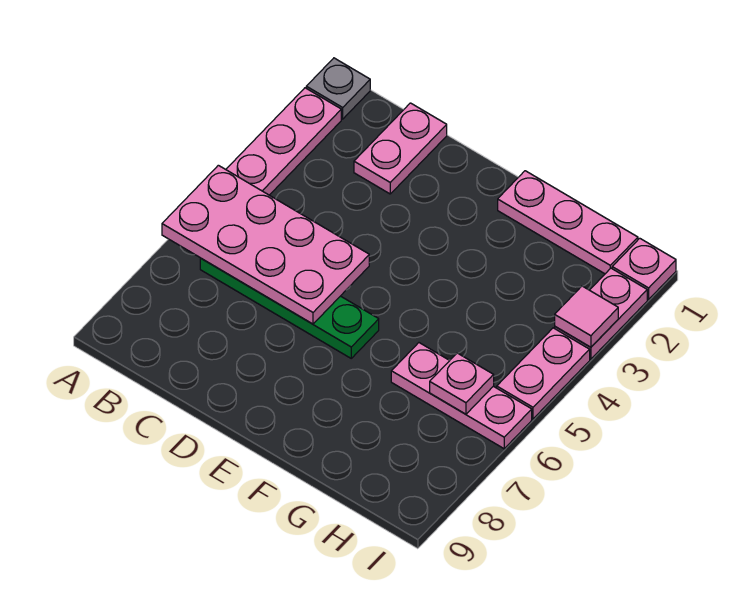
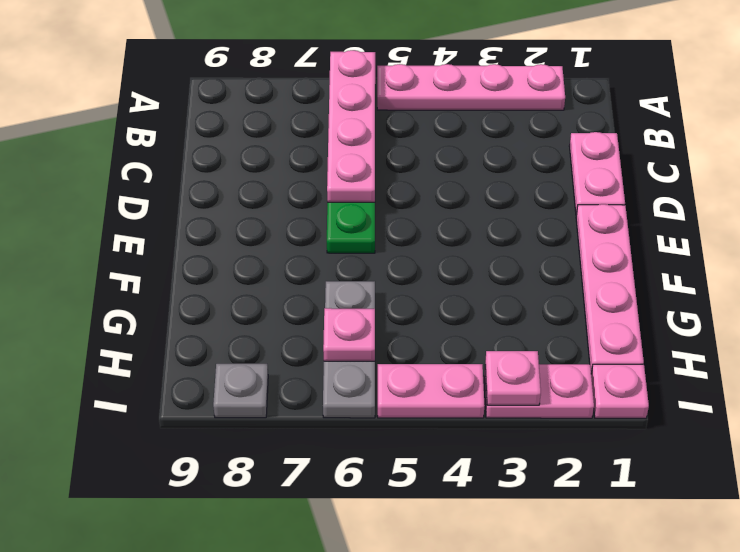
grey 1x1 plate [306,58,370,119] -> grey 1x1 plate moved to [213,364,268,418]
pink 2x4 plate [162,165,369,324] -> pink 1x4 plate [327,50,375,202]
pink 1x2 plate [354,103,447,194] -> pink 1x2 plate turned to [569,132,625,215]
pink 1x3 plate [498,171,638,274] -> pink 1x4 plate [576,204,644,373]
pink 1x3 plate [391,343,532,449] -> grey 1x3 plate [323,281,375,418]
pink 1x1 tile [555,286,618,347] -> pink 1x1 plate [485,351,541,405]

